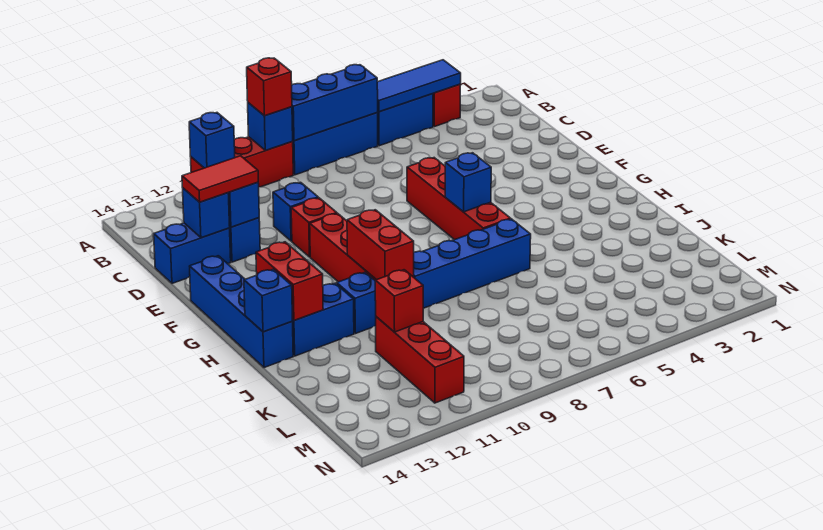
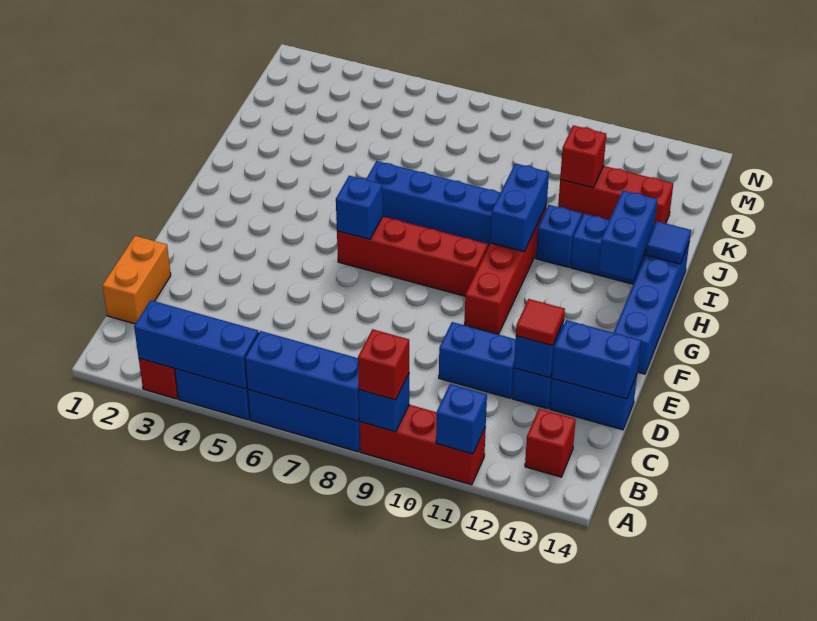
blue 1x3 tile [377,60,461,112] -> blue 1x3 brick [134,300,259,389]
none -> orange 1x2 brick [102,236,171,324]
blue 1x1 brick [273,182,318,241] -> blue 1x2 brick [439,322,516,398]
red 1x2 tile [182,156,258,202] -> red 1x1 tile [516,299,565,346]
blue 1x1 brick [183,188,230,238] -> blue 1x2 brick [552,320,641,399]
red 1x4 brick [407,158,511,240] -> red 1x4 brick turned to [337,217,488,296]
red 1x1 brick [291,198,337,257] -> red 1x1 brick moved to [525,409,576,477]
red 1x2 brick [347,210,414,280] -> blue 1x2 brick [490,163,549,252]
red 1x2 brick [256,242,323,320] -> blue 1x2 brick [598,190,657,280]
blue 1x1 brick [244,269,293,332] -> blue 1x1 tile [646,221,691,264]
red 1x3 brick [376,317,464,403] -> red 1x3 brick turned to [558,166,673,226]

